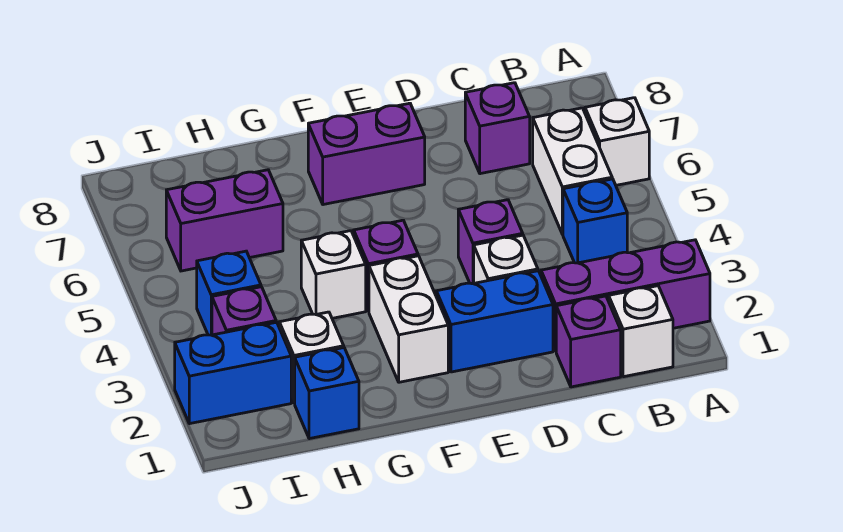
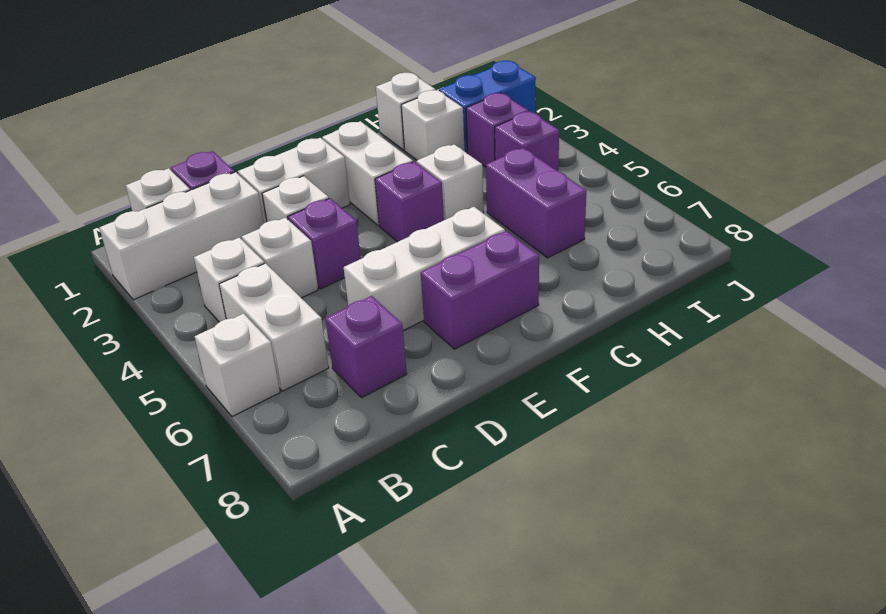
purple 1x3 brick [541,240,710,351] -> white 1x3 brick [99,172,264,300]
blue 1x1 brick [563,179,627,263] -> white 1x1 brick [194,238,265,322]
none -> white 1x1 brick [242,218,318,298]
blue 1x2 brick [436,271,553,372] -> white 1x2 brick [238,138,350,223]
none -> white 1x3 brick [344,207,505,331]
blue 1x1 brick [295,348,359,439] -> white 1x1 brick [376,73,436,150]
purple 1x2 brick [166,170,283,271] -> purple 1x2 brick turned to [486,148,586,258]
blue 1x1 brick [197,251,261,335] -> purple 1x1 brick [495,112,559,171]

